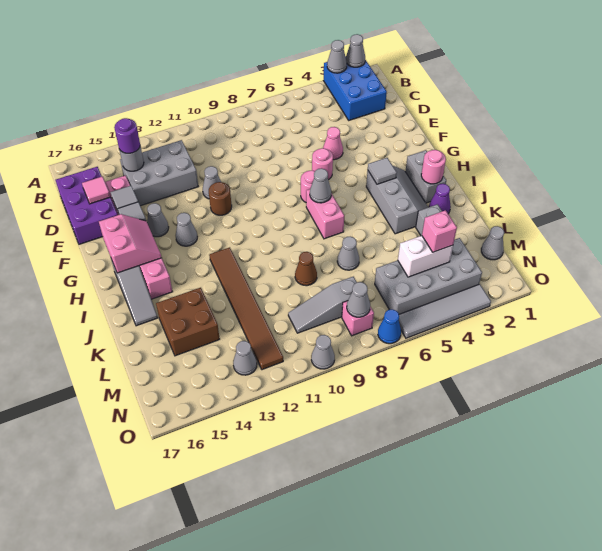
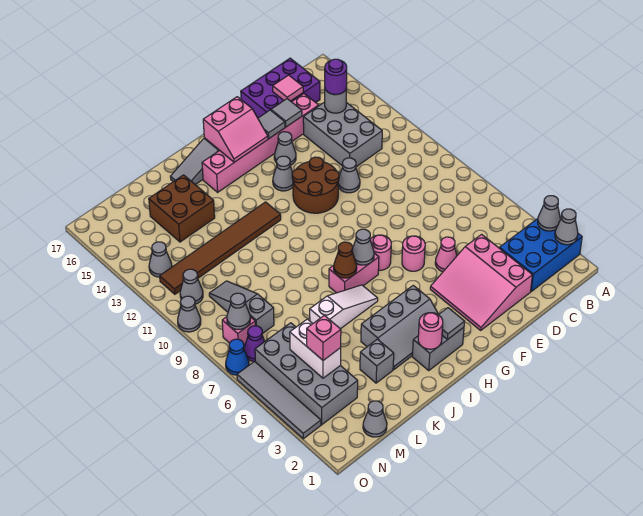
none -> pink 3x3 slope [430,234,532,330]
brown 1x1 round brick [209,182,232,215] -> brown 2x2 round brick [292,157,339,213]
grey 1x1 tile [368,158,397,184] -> grey 1x1 tile moved to [439,308,465,339]
none -> white 1x3 slope [310,285,378,329]
purple 1x1 cone [429,184,451,214] -> purple 1x1 cone moved to [244,326,265,362]
grey 1x1 cone [337,237,359,270] -> grey 1x1 cone moved to [180,269,203,304]
brown 1x1 cone [295,252,317,286] -> brown 1x1 cone moved to [334,242,357,278]

